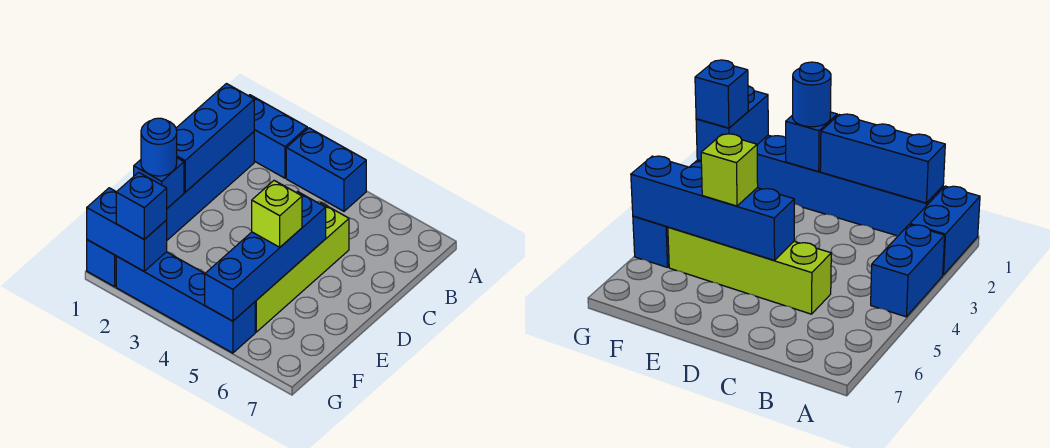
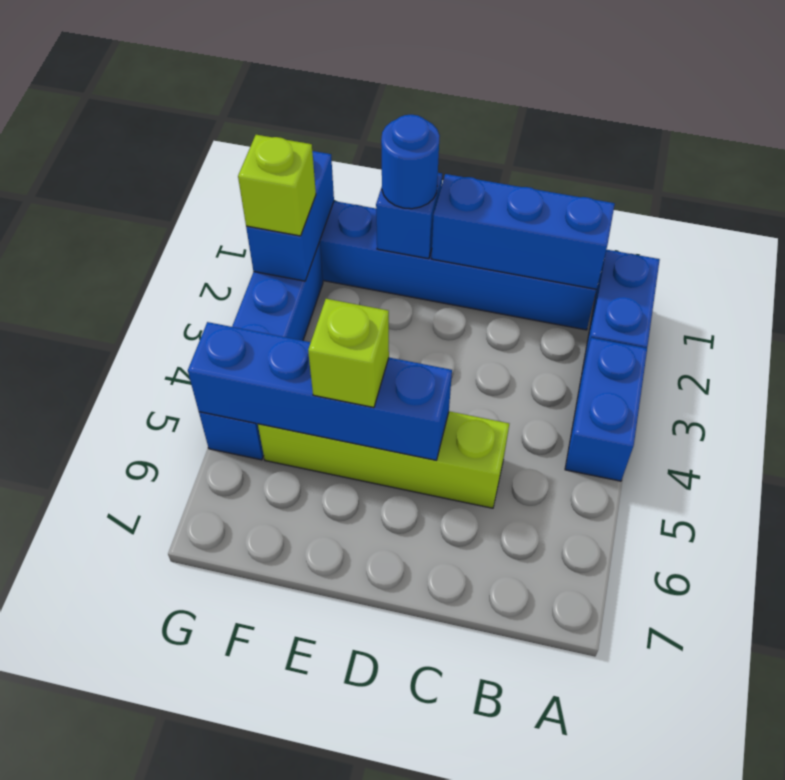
blue 1x1 brick [116,172,167,239] -> lime 1x1 brick [238,135,316,236]

